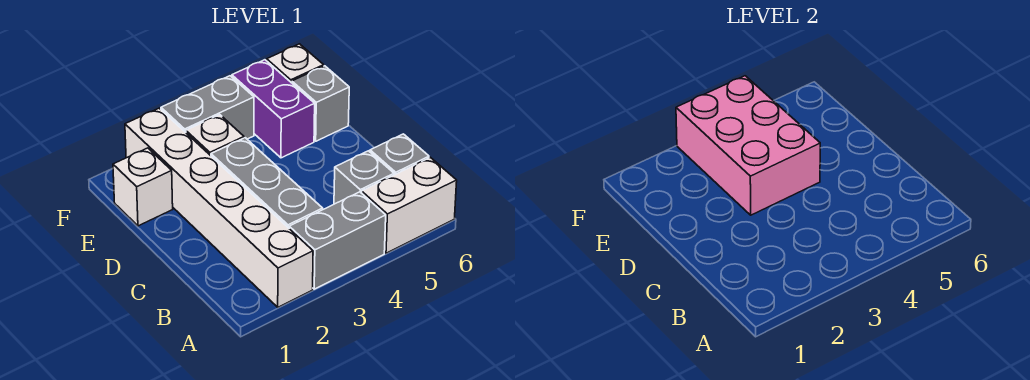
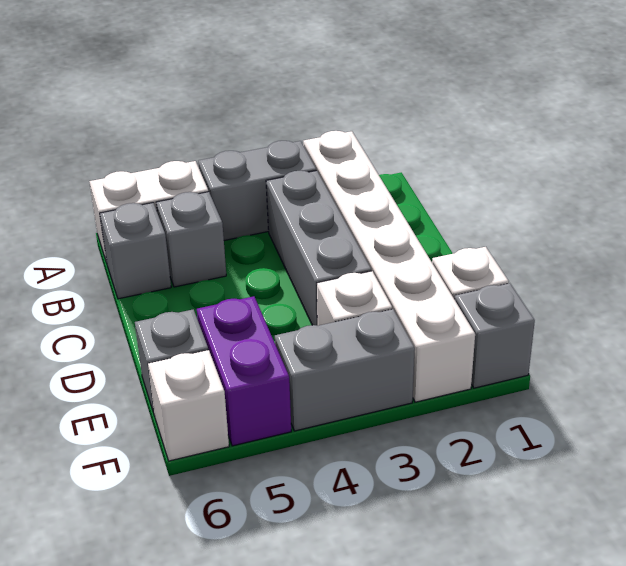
pink 2x3 brick [676,76,820,215] -> none
none -> grey 1x1 brick [455,283,535,388]

